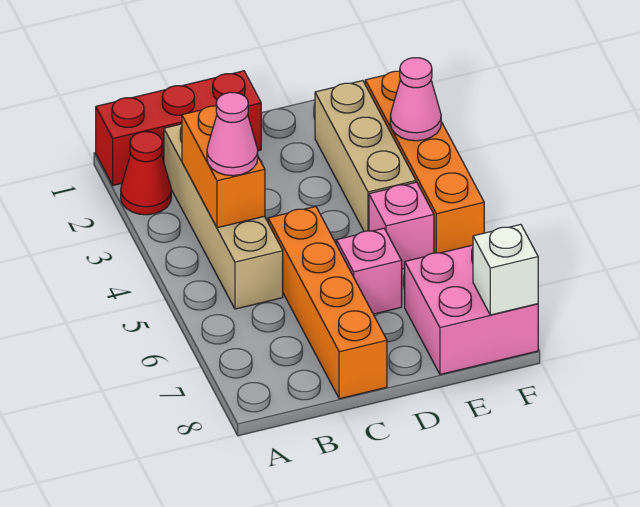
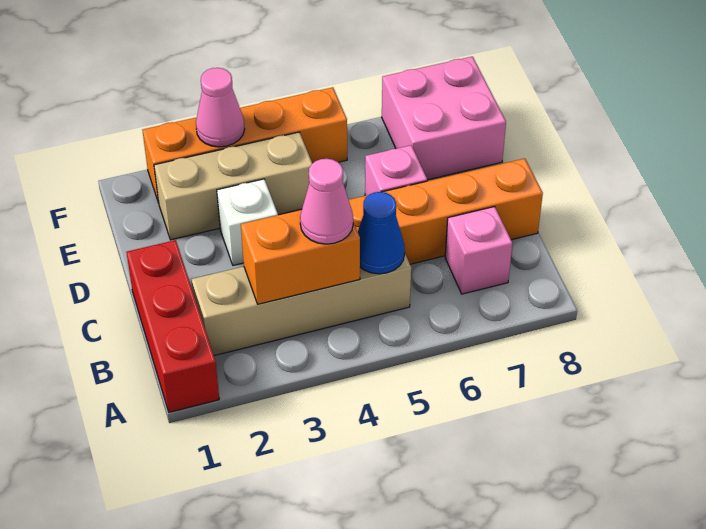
red 1x1 cone [121,132,171,215] -> none
none -> blue 1x1 cone [358,192,405,274]
pink 1x1 brick [369,182,434,269] -> pink 1x1 brick moved to [445,207,512,294]
white 1x1 brick [473,224,538,315] -> white 1x1 brick moved to [217,179,278,265]

